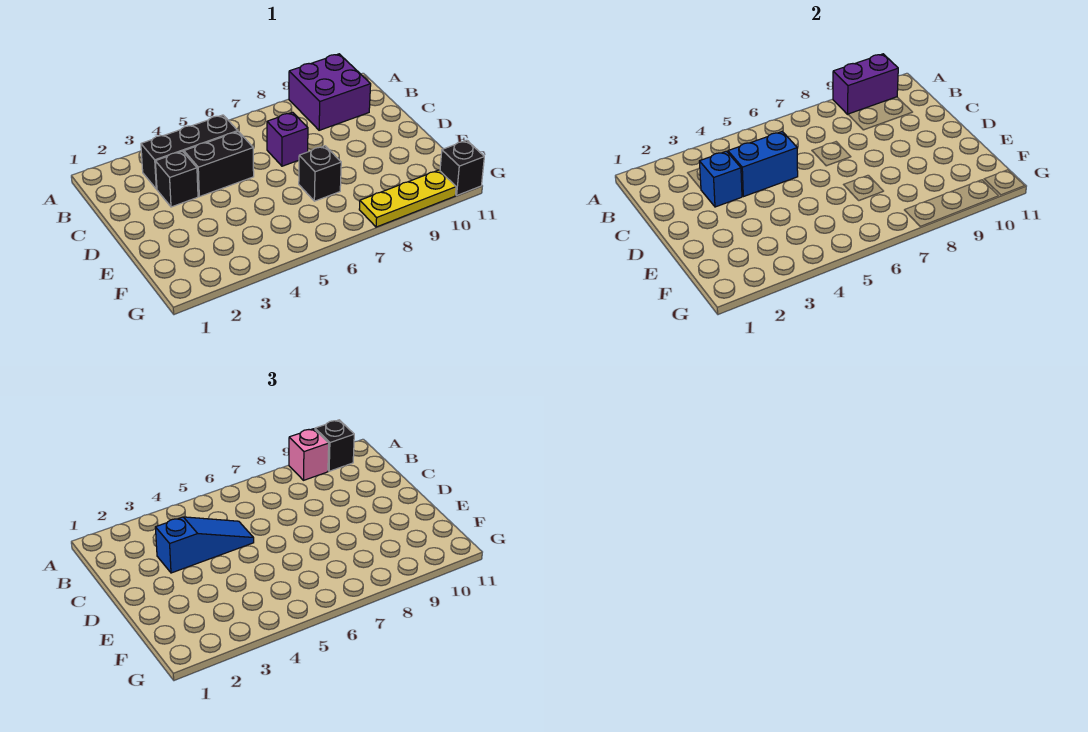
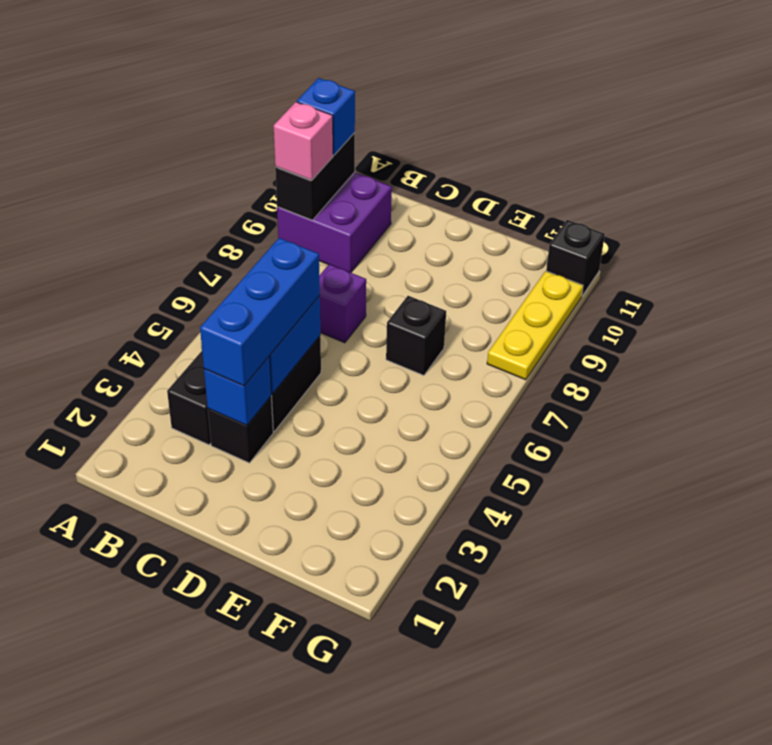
purple 1x2 brick [833,54,898,114] -> black 1x2 brick [275,133,355,220]
black 1x1 brick [315,420,354,471] -> blue 1x1 brick [297,78,355,155]
blue 1x3 slope [155,517,254,573] -> blue 1x3 brick [200,238,320,386]

